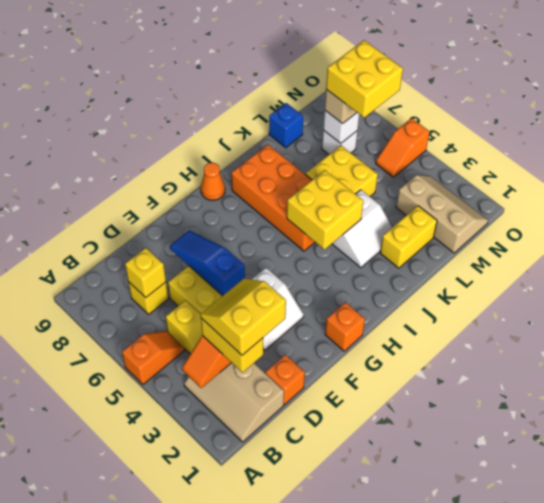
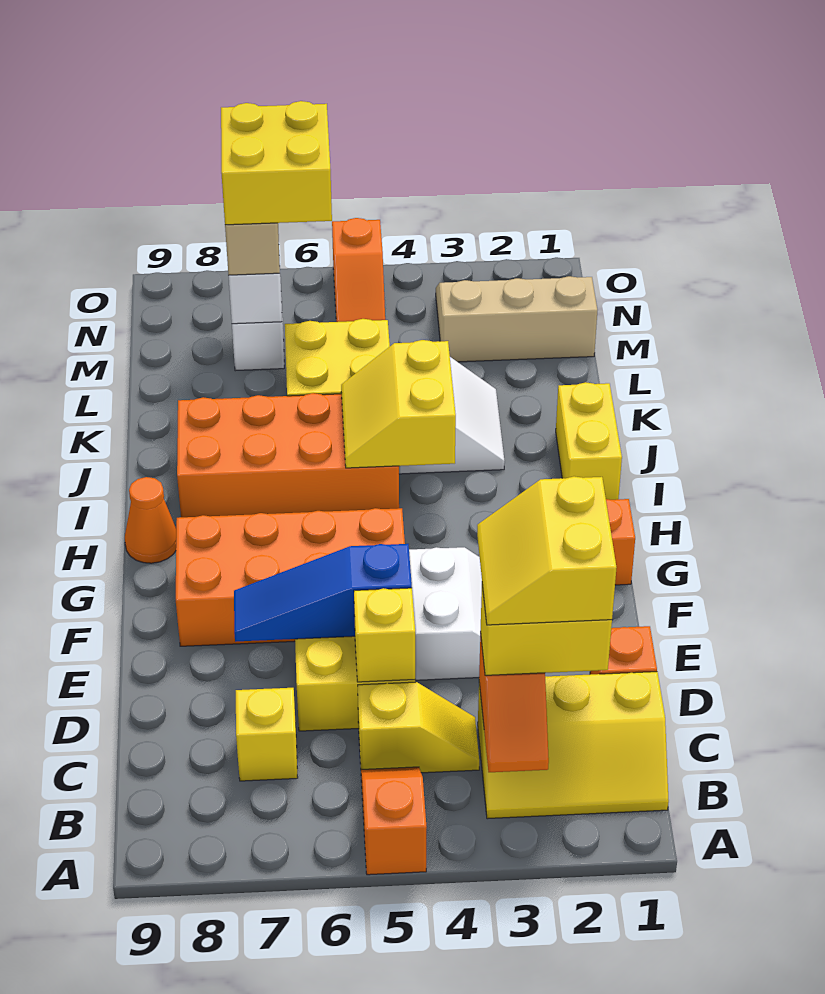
tan 2x3 slope [184,363,284,442] -> yellow 2x3 slope [478,672,669,819]
yellow 1x1 brick [125,248,166,297] -> yellow 1x1 brick moved to [354,588,415,682]
none -> orange 2x4 brick [176,508,405,646]
yellow 2x2 brick [287,170,363,250] -> yellow 2x2 slope [341,340,456,468]
yellow 1x2 brick [380,206,437,268] -> yellow 1x2 brick moved to [556,382,622,500]
blue 1x1 brick [269,103,303,148] -> none

